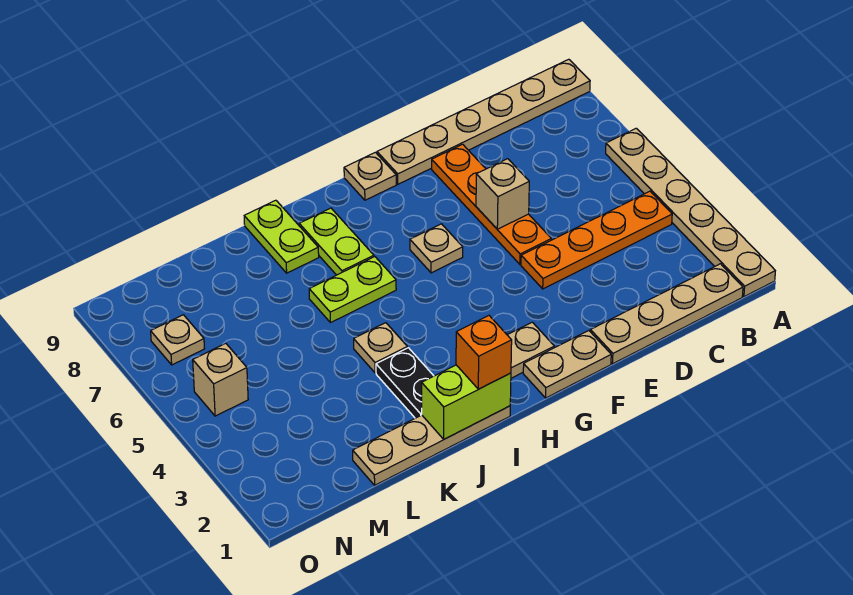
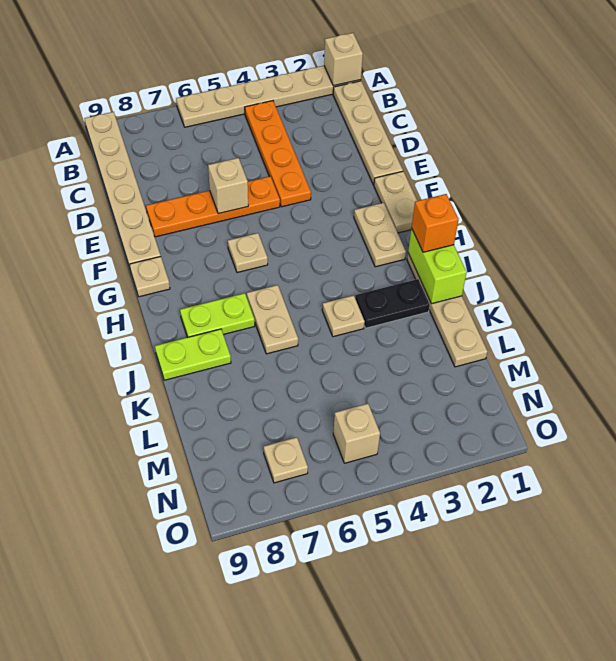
none -> tan 1x1 brick [324,33,363,86]
lime 1x2 plate [309,257,396,323] -> tan 1x2 plate [247,285,298,354]

